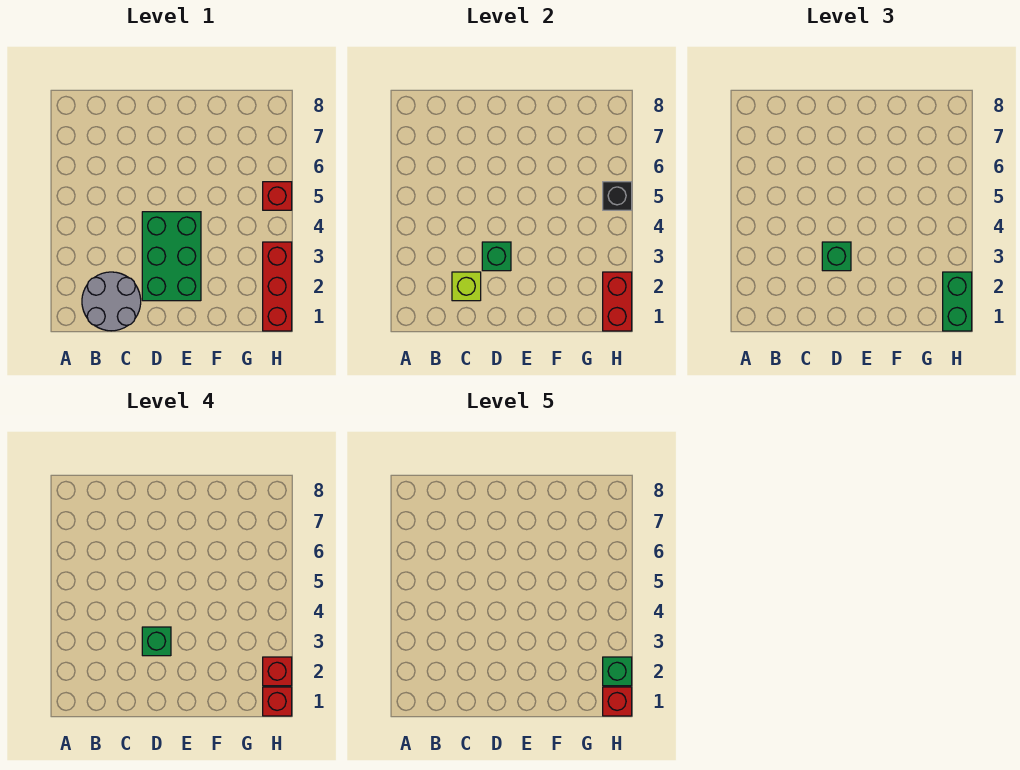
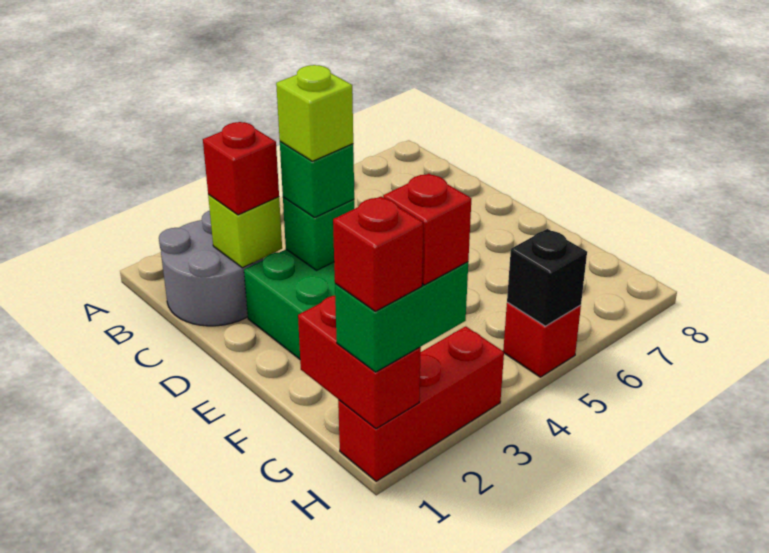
green 1x1 brick [142,627,171,656] -> lime 1x1 brick [276,65,353,161]
red 1x2 brick [603,272,632,331] -> red 1x2 brick turned to [298,296,421,429]
red 1x1 brick [603,687,632,716] -> red 1x1 brick moved to [203,122,279,215]
green 1x1 brick [603,657,632,686] -> none

